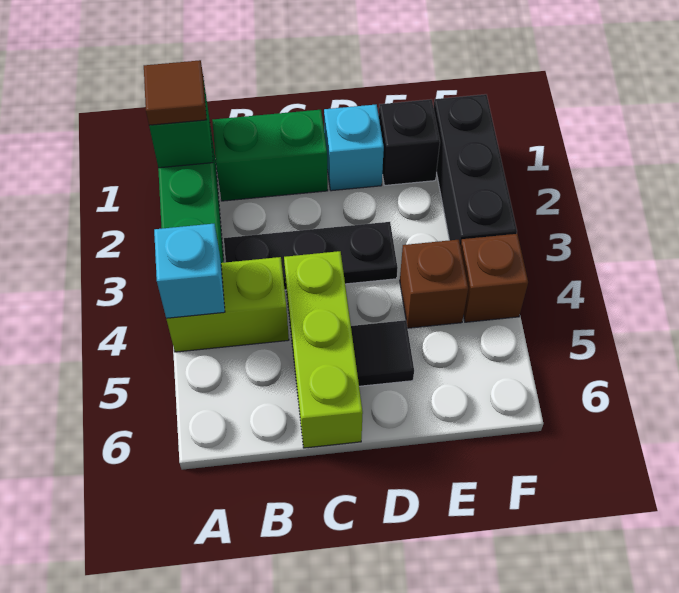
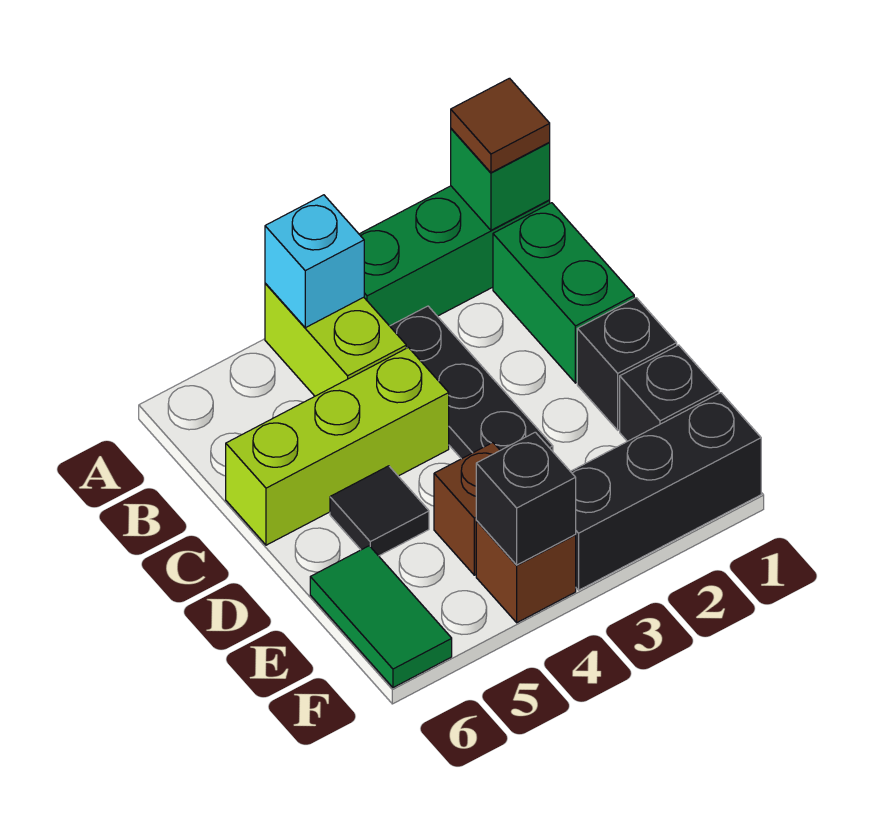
cyan 1x1 brick [324,105,384,191] -> black 1x1 brick [577,298,677,430]
none -> green 1x2 tile [310,546,452,688]
none -> black 1x1 brick [476,432,576,565]

